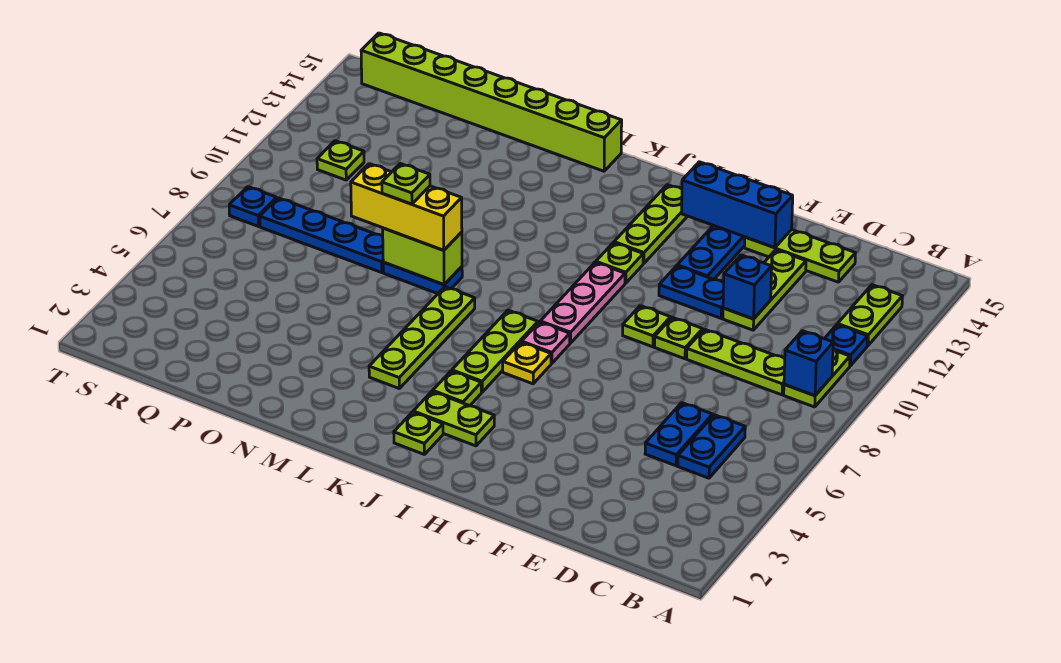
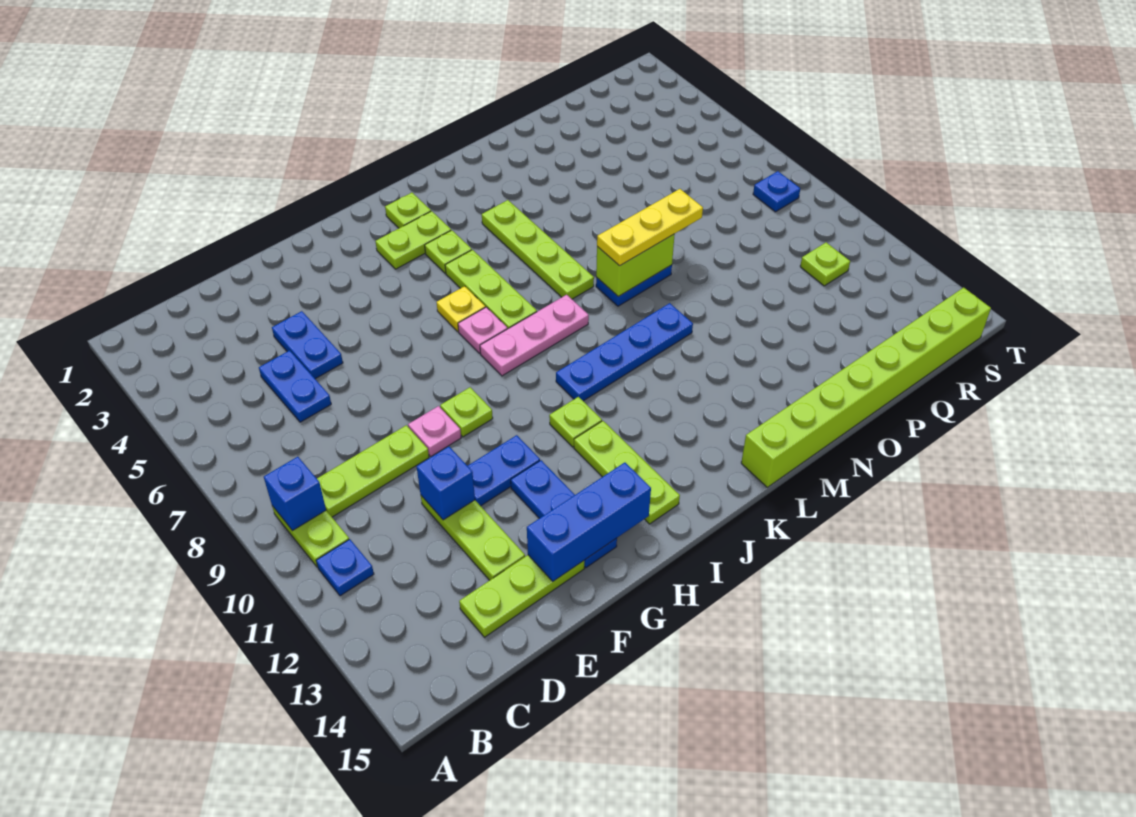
lime 1x2 plate [838,285,902,346] -> none
blue 1x2 plate [678,415,745,478] -> blue 1x2 plate moved to [272,311,343,379]
lime 1x1 plate [655,317,703,359] -> pink 1x1 plate [408,406,461,456]
pink 1x3 plate [540,262,625,343] -> pink 1x3 plate turned to [480,295,589,376]
yellow 1x3 brick [351,164,462,250] -> yellow 1x3 plate [597,189,703,266]
lime 1x1 plate [382,164,430,204] -> none
blue 1x4 plate [260,198,383,273] -> blue 1x4 plate moved to [556,303,693,401]

